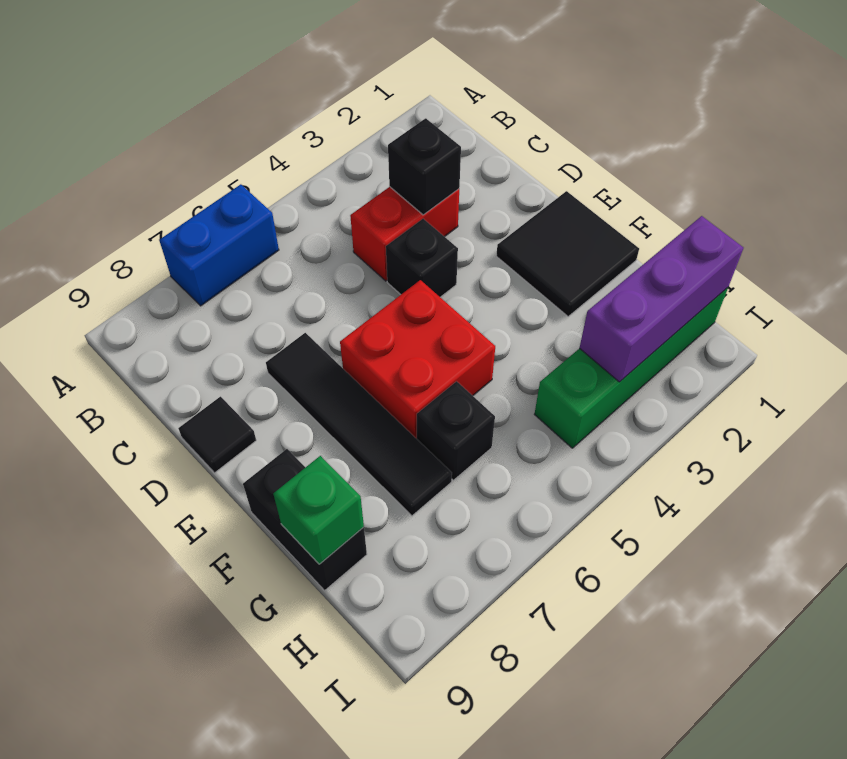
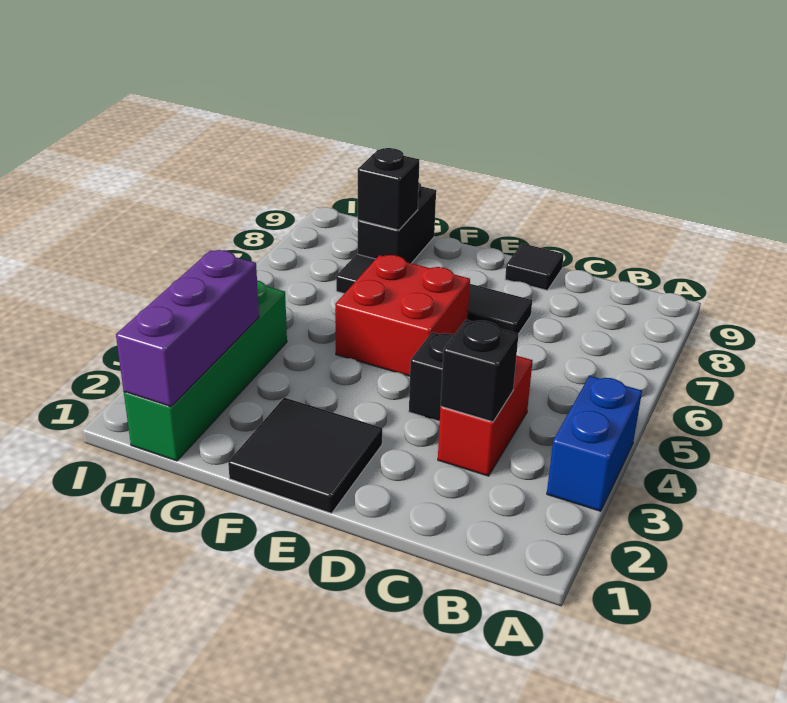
blue 1x2 brick [159,184,279,306] -> blue 1x2 brick moved to [547,376,642,511]
black 1x2 brick [243,449,367,590] -> black 1x2 brick turned to [358,183,436,263]
black 1x1 brick [417,381,495,480] -> black 1x1 brick moved to [358,148,419,230]
green 1x1 brick [273,456,364,564] -> none

